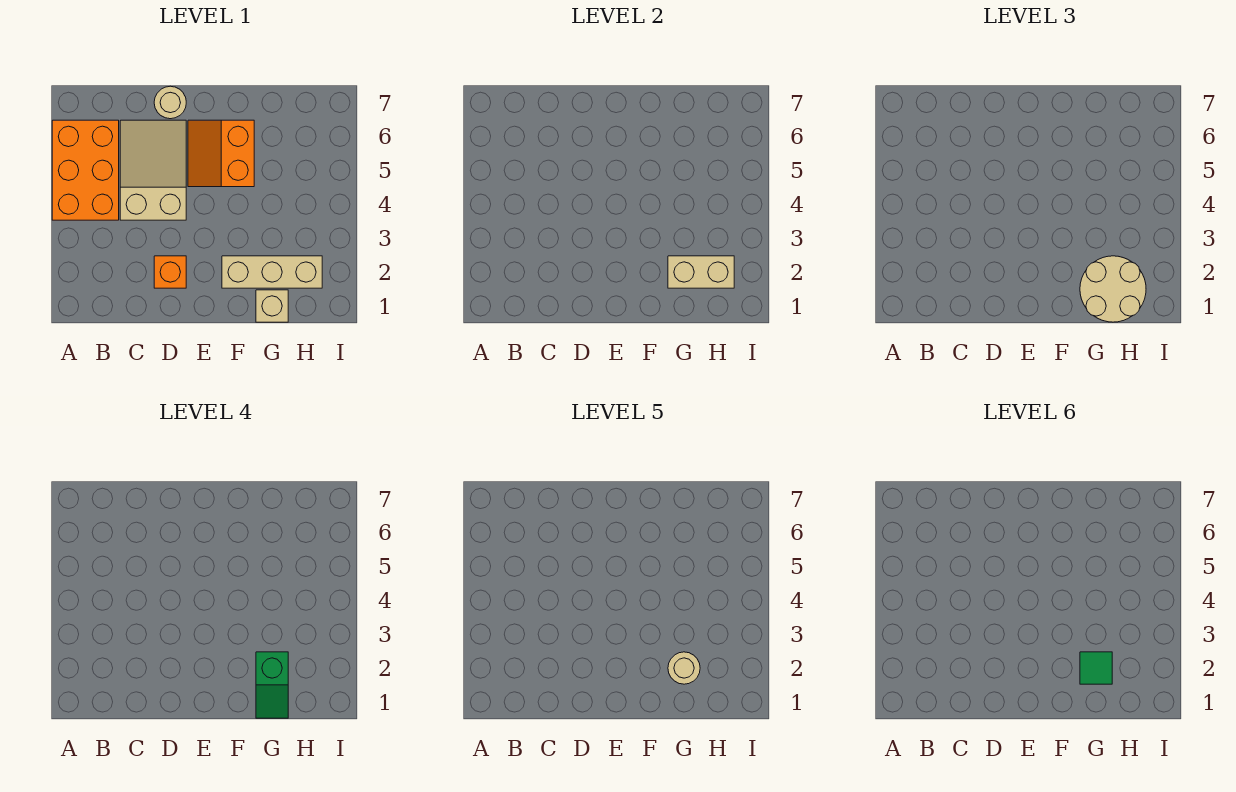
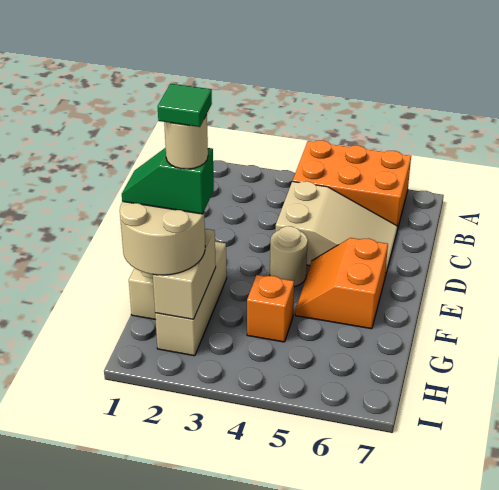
orange 1x1 brick [154,256,186,288] -> orange 1x1 brick moved to [247,275,294,342]
tan 1x1 round brick [154,86,186,119] -> tan 1x1 round brick moved to [270,226,308,287]
orange 2x2 slope [188,120,254,187] -> orange 2x2 slope turned to [295,238,388,329]

